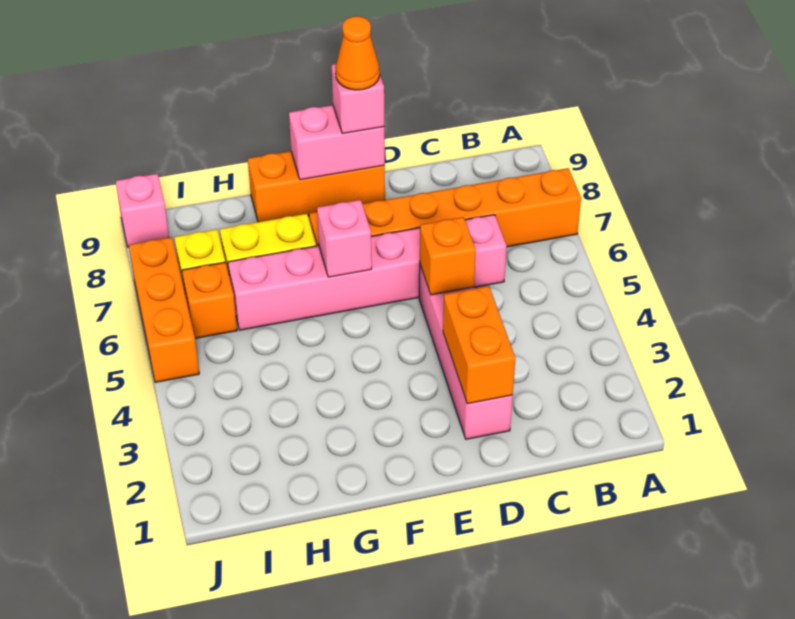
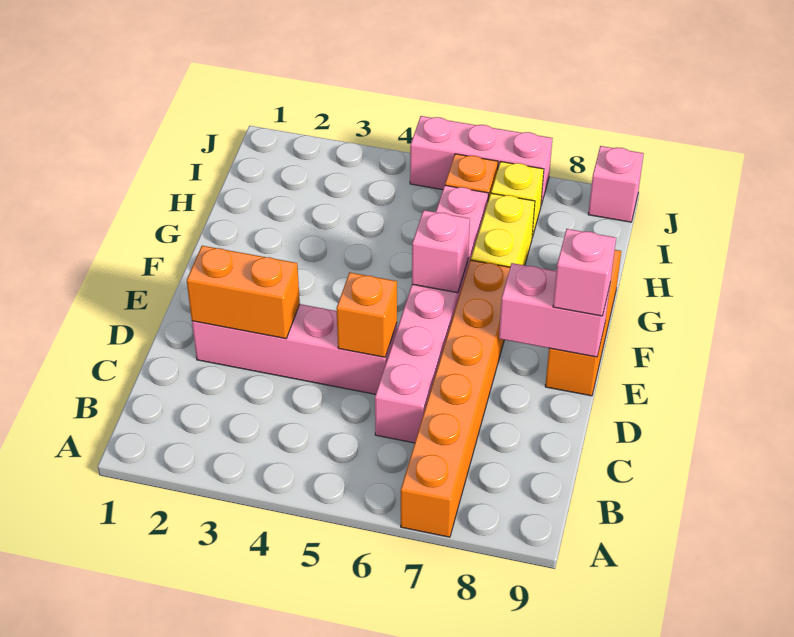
pink 1x2 brick [289,105,385,180] -> pink 1x2 brick turned to [499,263,610,357]
orange 1x1 cone [336,16,380,90] -> none
orange 1x3 brick [129,237,199,382] -> pink 1x3 brick [410,116,553,205]

